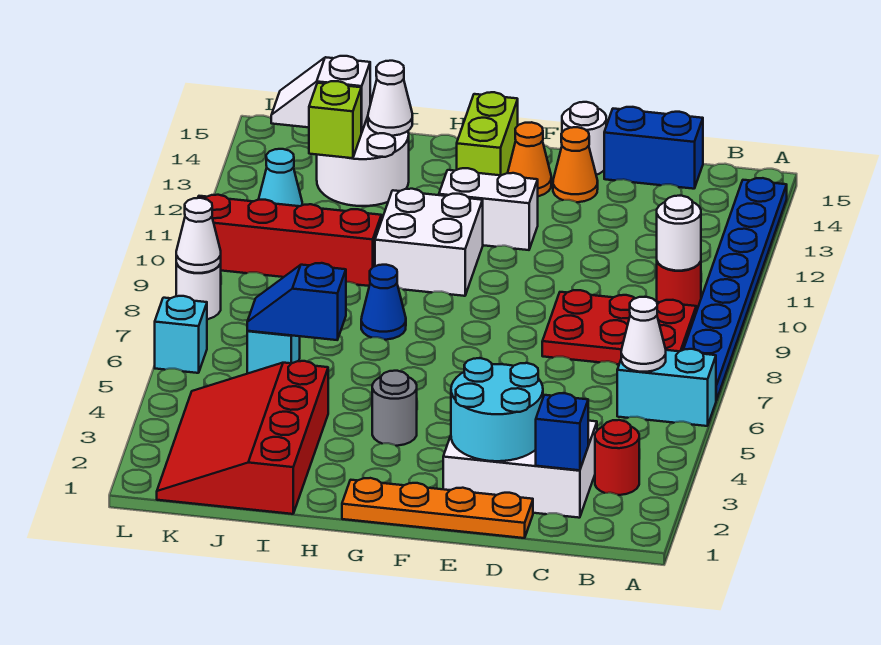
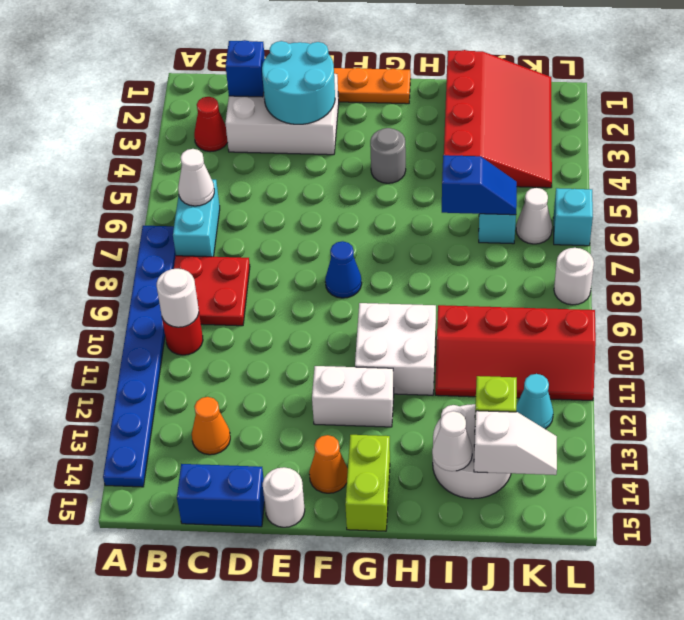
cyan 1x2 brick [617,349,716,426] -> cyan 1x2 brick turned to [173,179,220,257]
red 1x1 round brick [595,420,639,495] -> red 1x1 cone [194,97,228,152]
red 2x3 plate [542,290,696,364] -> red 2x2 plate [174,256,250,326]
orange 1x1 cone [553,127,598,202] -> orange 1x1 cone moved to [192,397,230,455]
blue 1x1 cone [361,265,406,340] -> blue 1x1 cone moved to [325,241,362,298]
white 1x1 cone [176,198,221,273] -> white 1x1 cone moved to [516,188,552,244]

